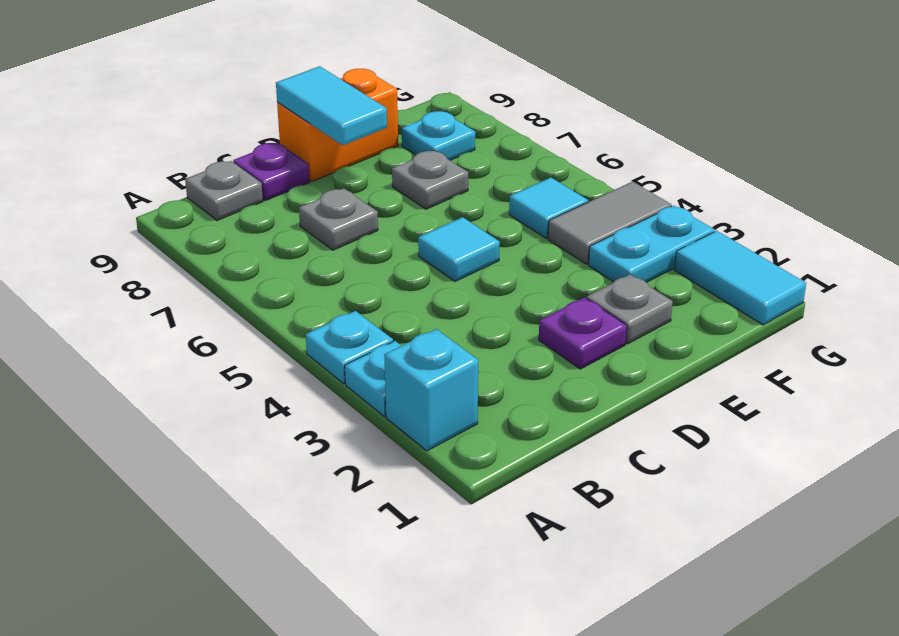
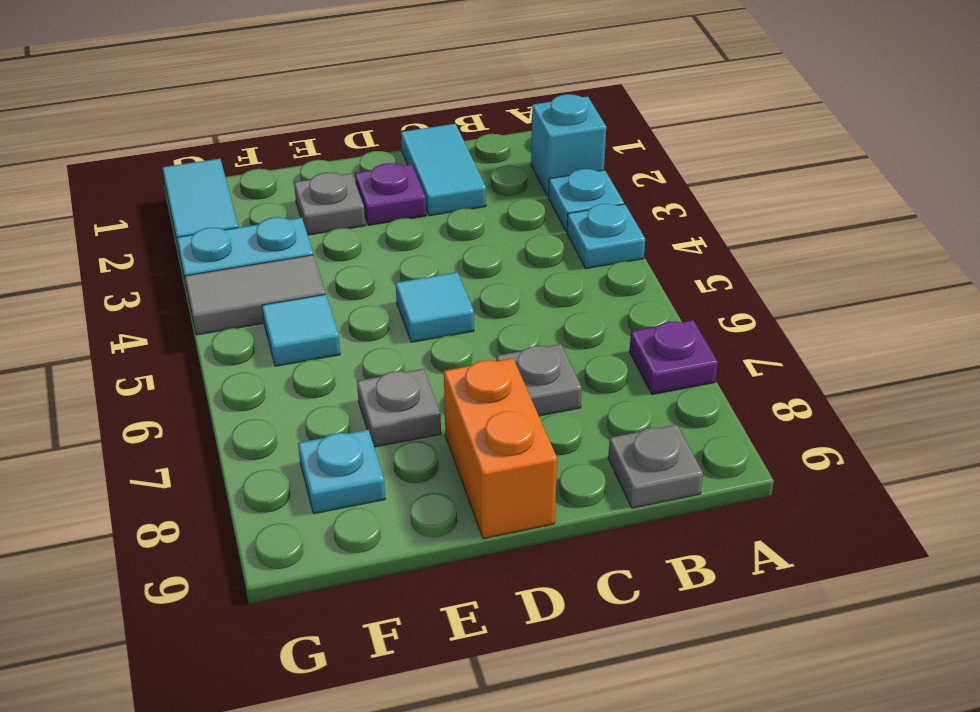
purple 1x1 plate [233,143,309,201] -> purple 1x1 plate moved to [629,320,718,394]
cyan 1x2 tile [276,66,387,145] -> cyan 1x2 tile moved to [401,124,486,216]
orange 1x2 brick [277,69,398,181] -> orange 1x2 brick turned to [444,358,557,539]

